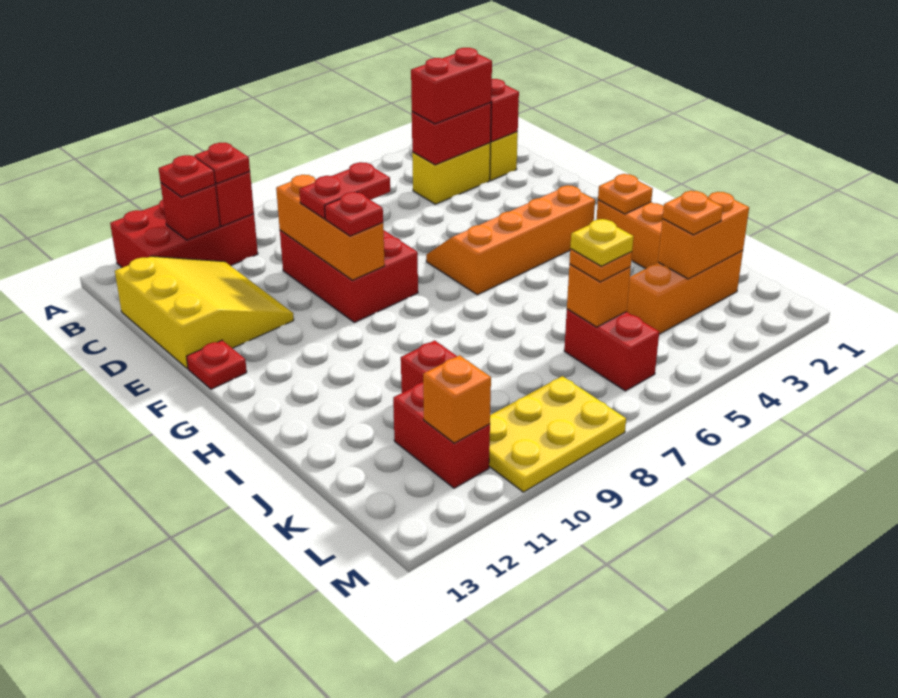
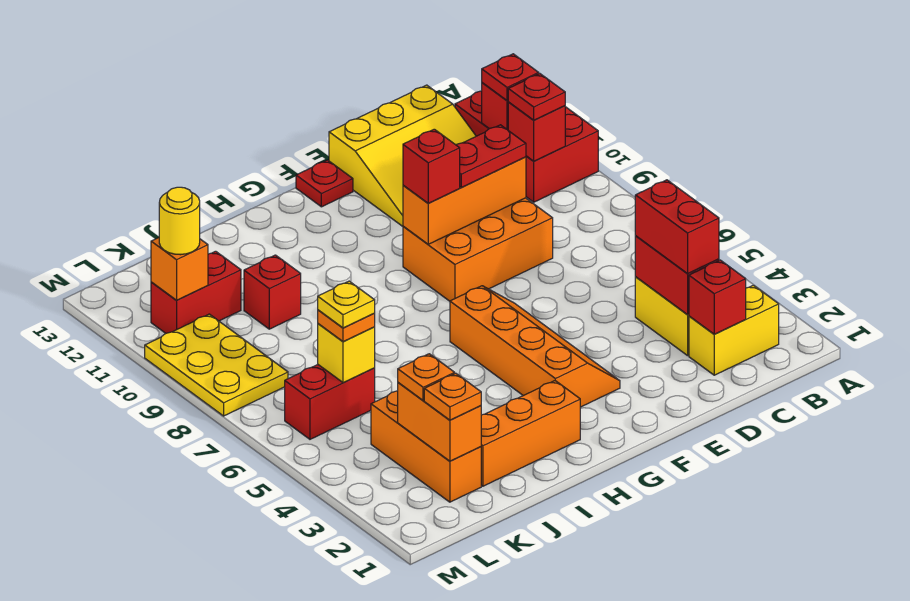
red 2x3 brick [280,230,418,322] -> orange 2x3 brick [403,198,553,301]
red 1x2 plate [299,162,390,219] -> red 1x2 plate turned to [456,125,526,187]
red 1x1 plate [325,192,383,236] -> red 1x1 brick [403,129,460,203]
orange 1x1 plate [598,174,653,214] -> orange 1x1 plate moved to [424,373,481,420]
orange 1x1 brick [567,264,631,327] -> yellow 1x1 brick [318,324,375,383]
none -> yellow 1x1 round brick [159,187,200,255]

